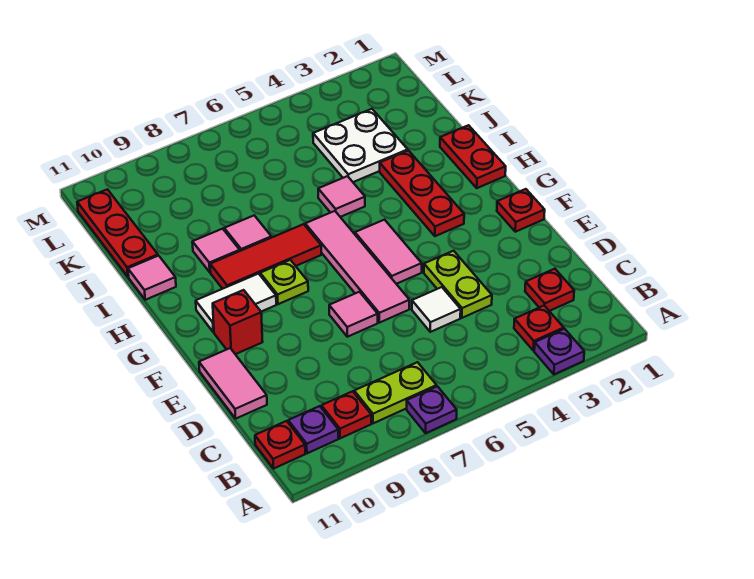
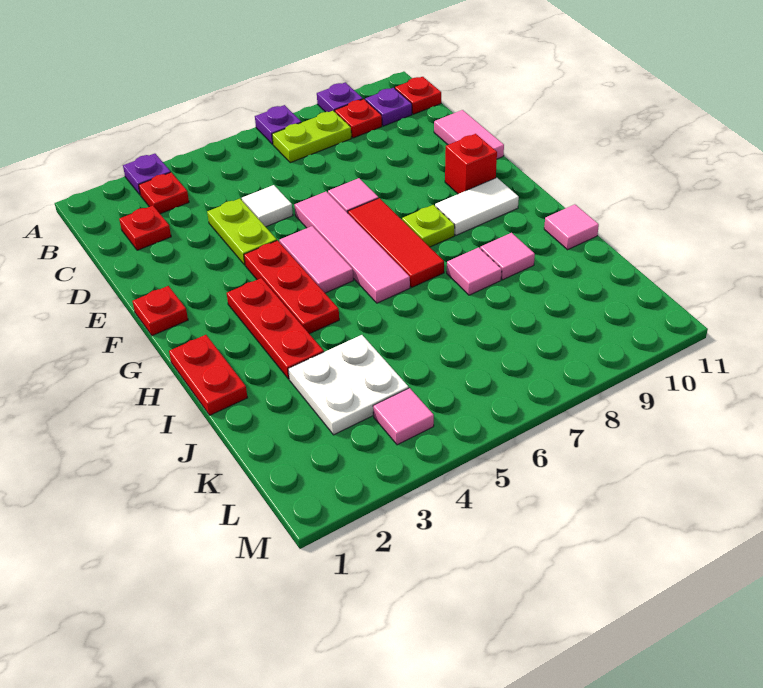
none -> purple 1x1 plate [317,82,363,112]
red 1x3 tile [210,224,321,289] -> red 1x3 tile turned to [348,198,444,287]
pink 1x1 tile [318,176,365,217] -> pink 1x1 tile moved to [373,388,434,445]
red 1x3 plate [77,189,158,277] -> red 1x3 plate moved to [244,240,339,334]

